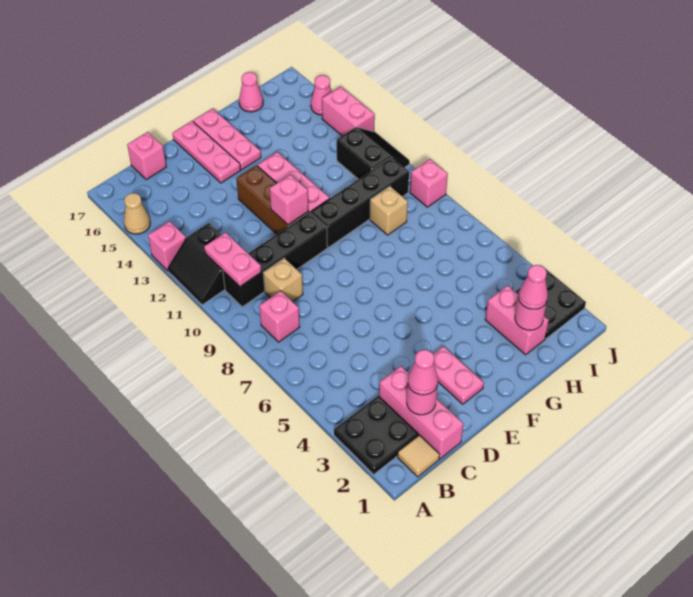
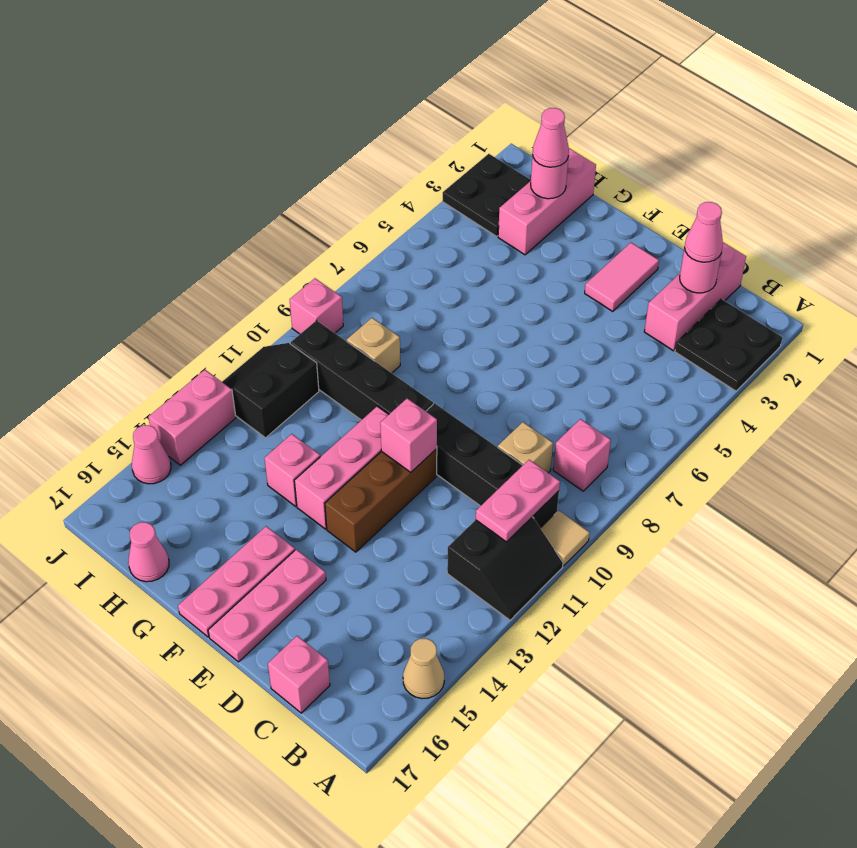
pink 1x1 brick [148,221,186,271] -> pink 1x1 brick moved to [265,434,320,506]
tan 1x1 tile [398,435,440,477] -> tan 1x1 tile moved to [541,511,590,566]
pink 1x2 plate [433,346,484,404] -> pink 1x2 tile [585,243,659,311]
pink 1x2 brick [485,285,549,355] -> pink 1x3 brick [498,148,596,255]

